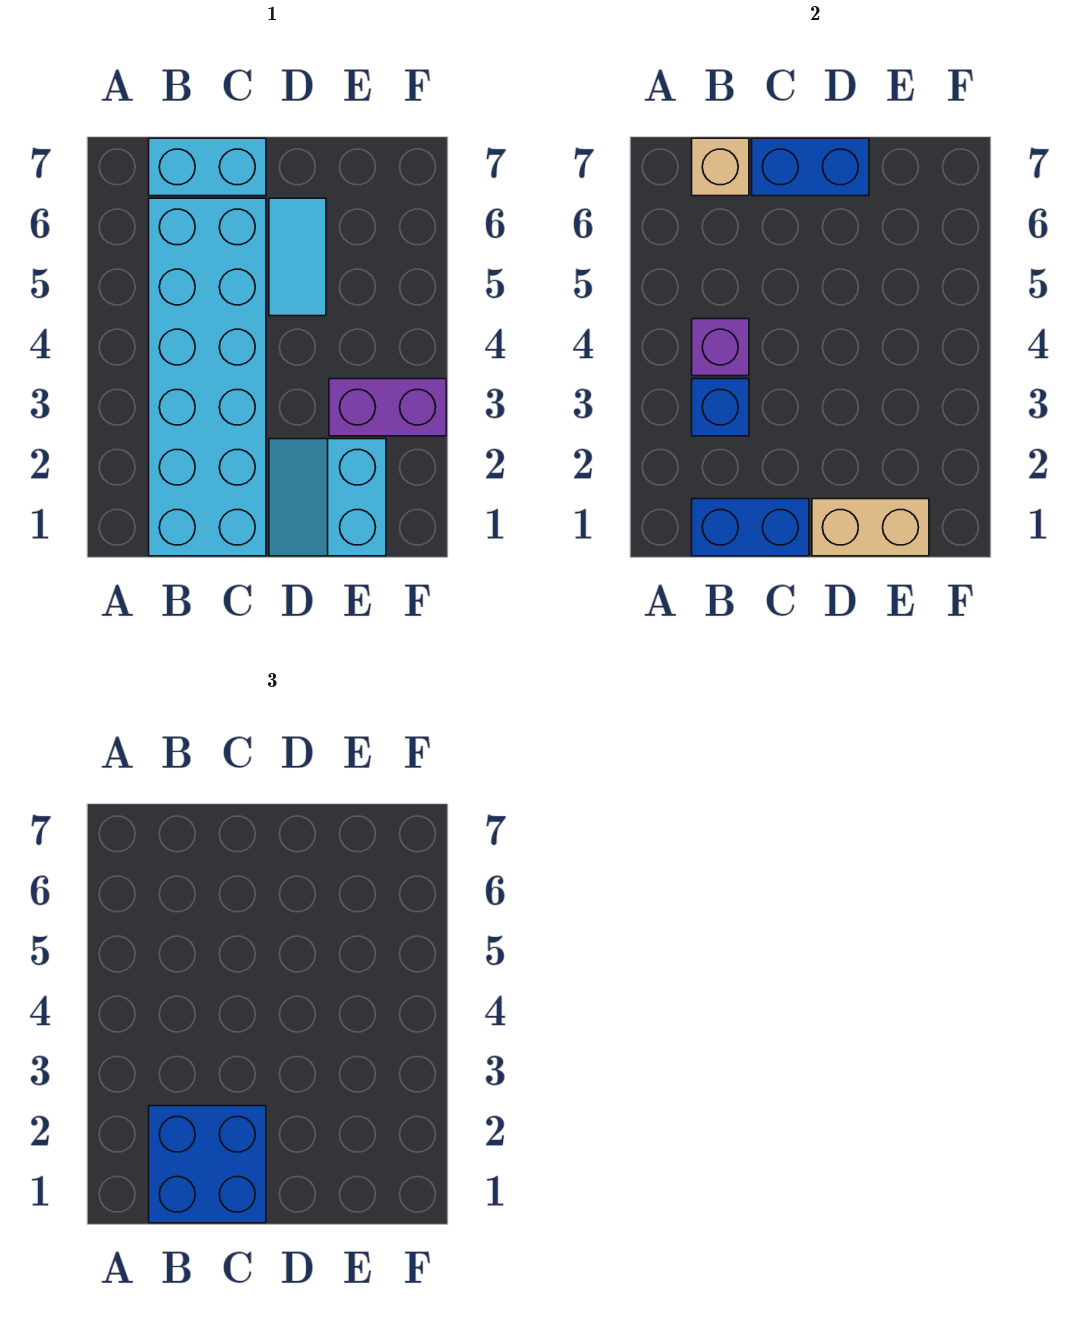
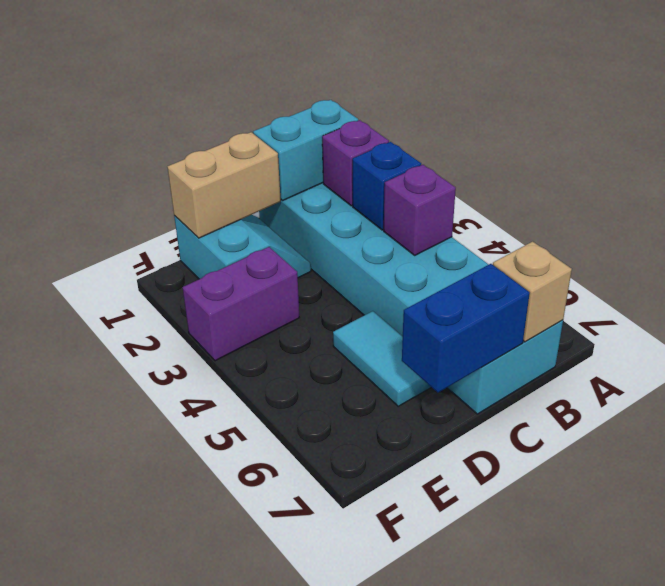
blue 1x2 brick [692,499,809,556] -> cyan 1x2 brick [253,100,358,200]
blue 2x2 brick [149,1106,266,1223] -> none
none -> purple 1x1 brick [322,120,389,206]

